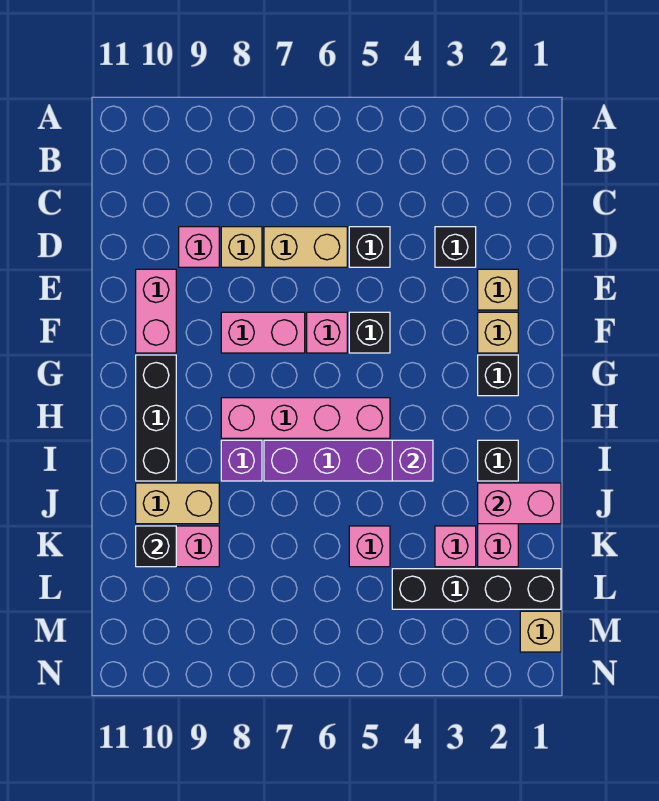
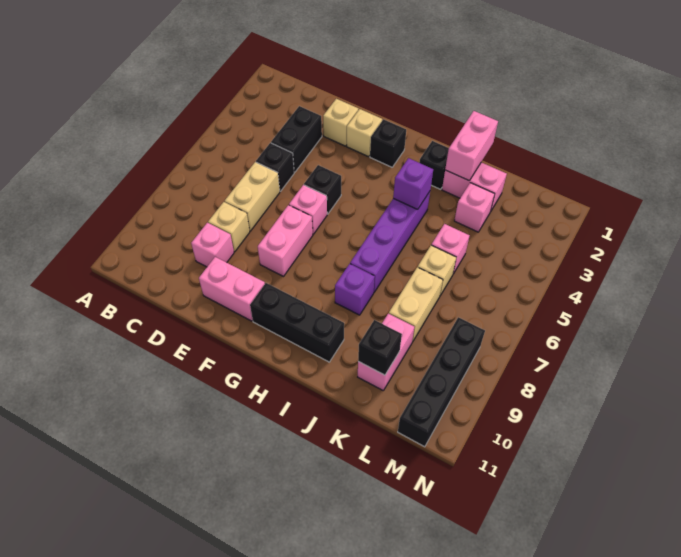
black 1x1 brick [435,227,476,267] -> black 1x2 brick [271,106,322,172]
pink 1x4 brick [221,398,390,438] -> none
tan 1x2 brick [136,483,219,524] -> tan 1x2 brick moved to [389,267,443,342]
black 1x4 brick [392,569,561,609] -> black 1x4 brick moved to [398,317,485,447]
tan 1x1 brick [520,611,561,652] -> tan 1x1 brick moved to [418,245,456,295]

